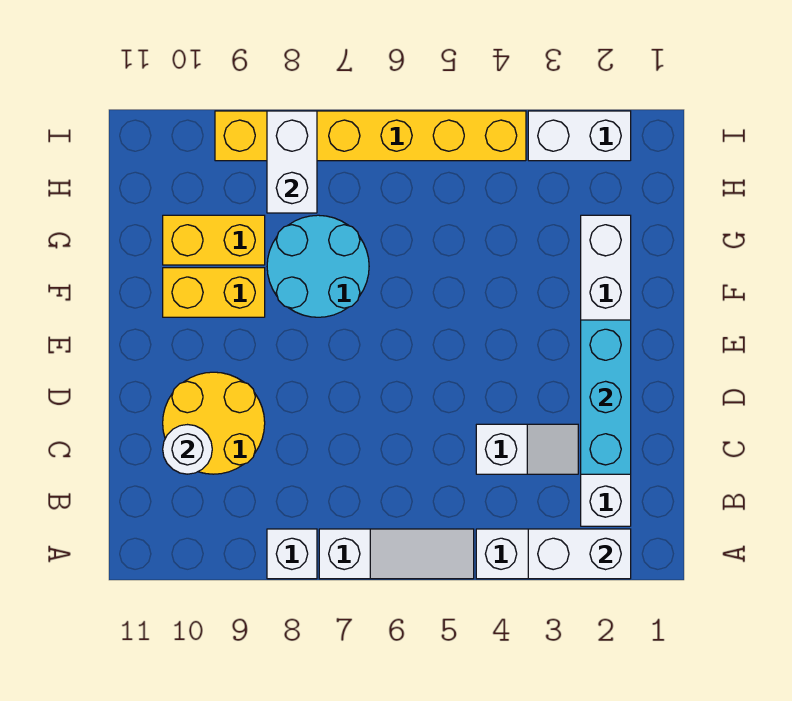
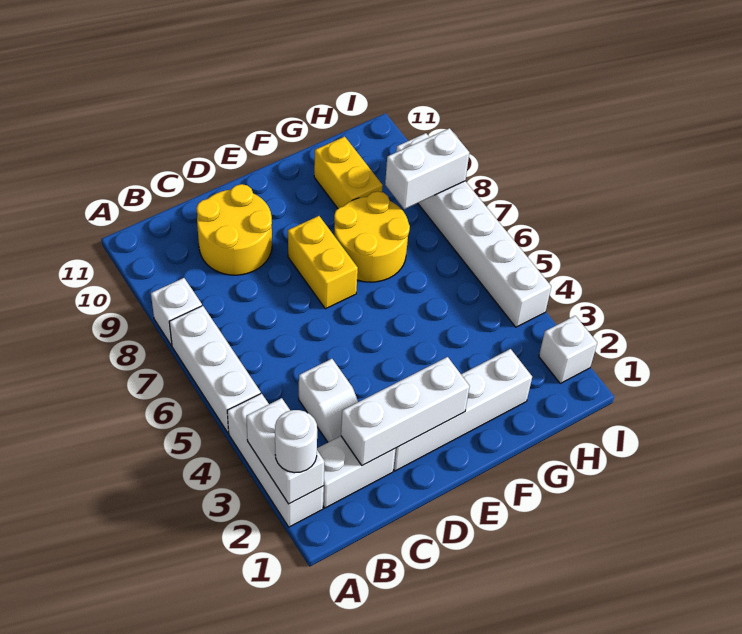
white 1x3 slope [319,529,474,579] -> white 1x3 brick [169,306,261,433]
cyan 1x3 brick [581,320,631,474] -> white 1x3 brick [341,357,470,465]
white 1x1 round brick [163,425,212,474] -> white 1x1 round brick moved to [275,410,317,473]
cyan 2x2 round brick [267,215,369,317] -> yellow 2x2 round brick [334,191,410,282]
yellow 1x2 brick [163,268,265,317] -> yellow 1x2 brick moved to [288,216,358,309]
white 1x2 brick [528,111,631,161] -> white 1x1 brick [539,316,597,383]
yellow 1x6 brick [215,111,526,161] -> white 1x6 brick [396,133,551,327]

